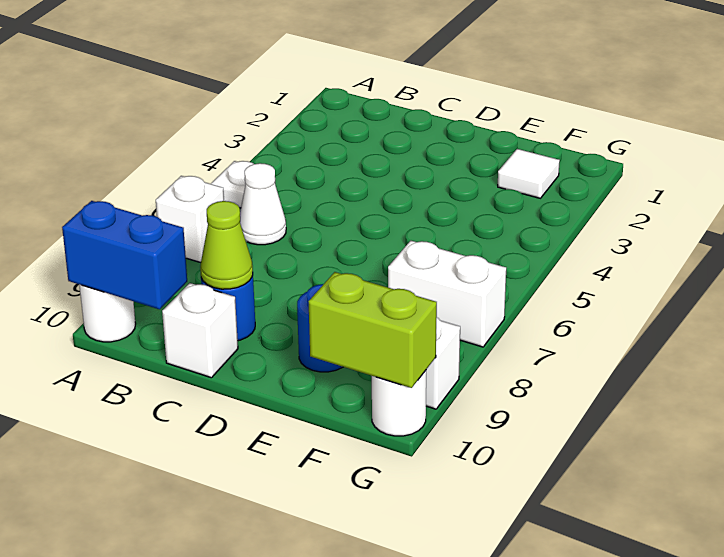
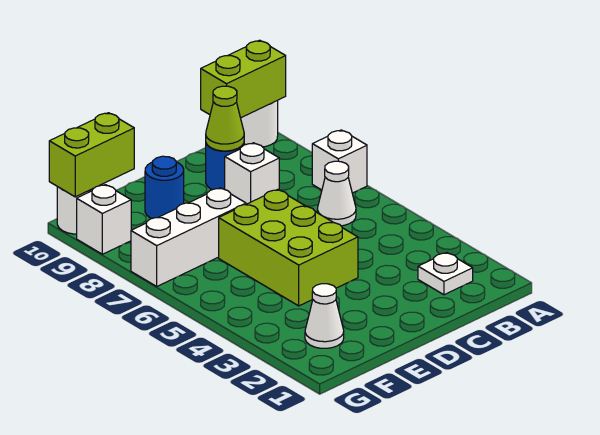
white 1x1 plate [211,161,253,208] -> white 1x1 plate moved to [418,253,473,295]
blue 1x2 brick [62,201,187,309] -> lime 1x2 brick [201,40,286,118]
white 1x1 brick [162,283,238,378] -> white 1x1 brick moved to [225,143,279,204]
none -> lime 2x3 brick [219,189,358,306]
white 1x1 tile [498,149,560,198] -> white 1x1 cone [305,284,344,348]
white 1x2 brick [388,241,506,347] -> white 1x3 brick [131,188,246,286]

